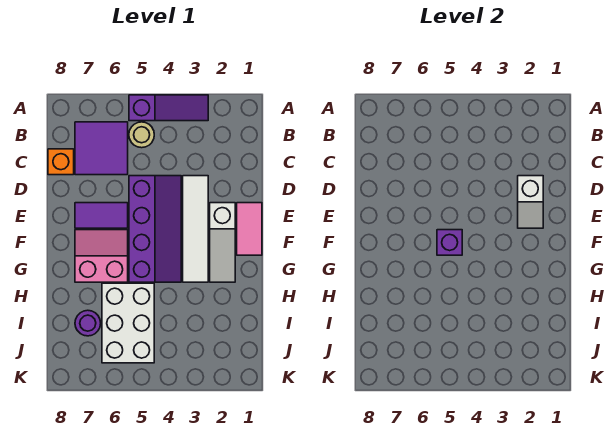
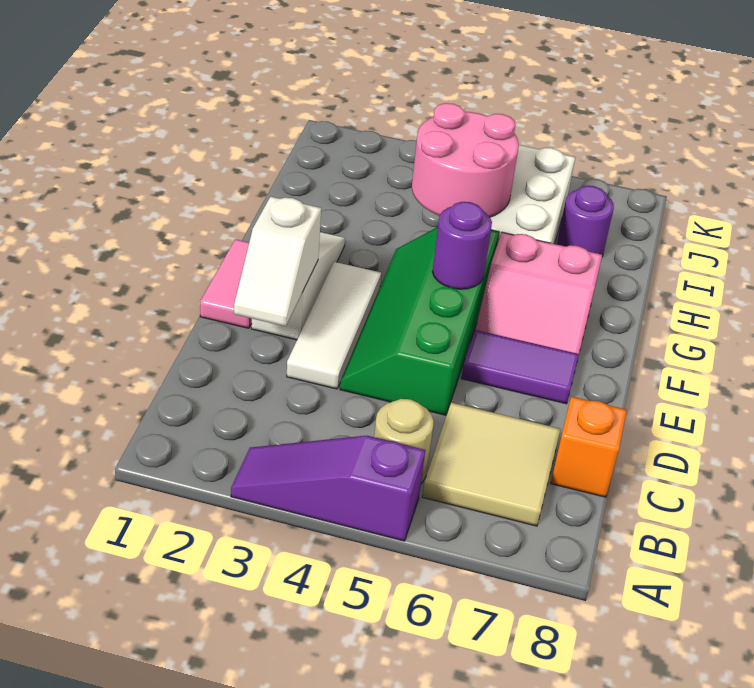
purple 2x2 tile [75,122,128,175] -> tan 2x2 tile [422,403,560,526]
white 1x2 slope [518,176,543,228] -> white 1x2 slope turned to [234,197,321,326]
white 1x4 tile [183,176,208,282] -> white 1x3 tile [287,262,381,389]
purple 2x4 slope [129,176,181,282] -> green 2x4 slope [340,227,499,415]
purple 1x1 brick [437,230,462,255] -> purple 1x1 round brick [432,202,492,289]
none -> pink 2x2 round brick [412,103,519,217]

